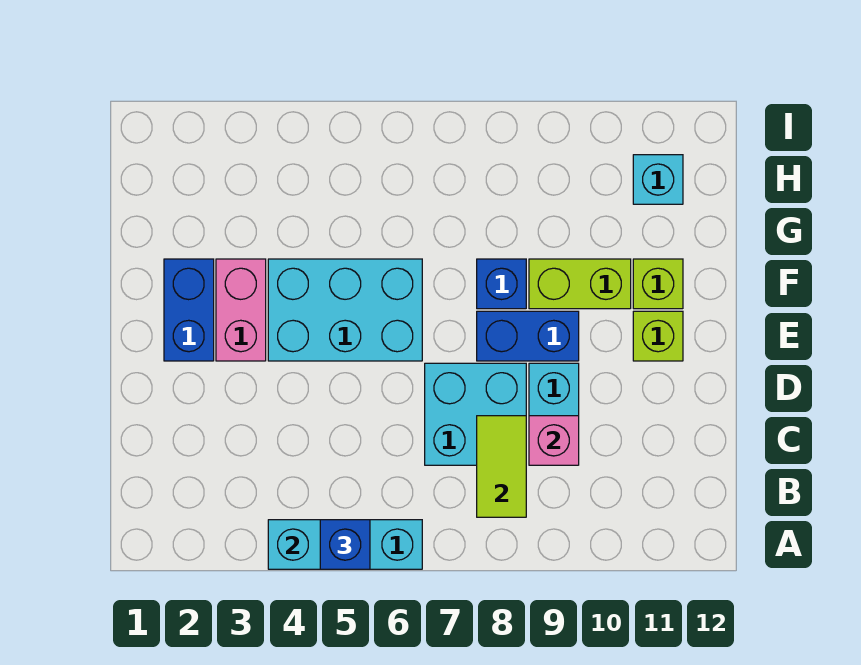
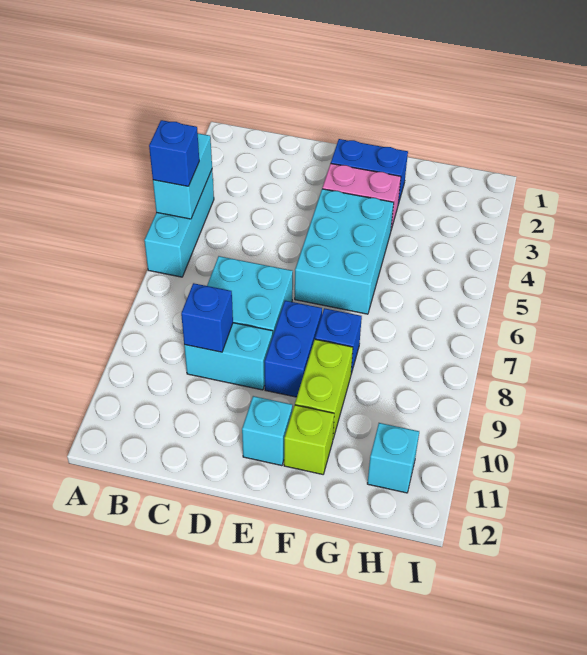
lime 1x2 tile [477,416,526,517] -> none
pink 1x1 brick [529,416,579,465] -> blue 1x1 brick [181,283,233,352]
lime 1x1 brick [633,311,683,361] -> cyan 1x1 brick [242,396,292,466]

